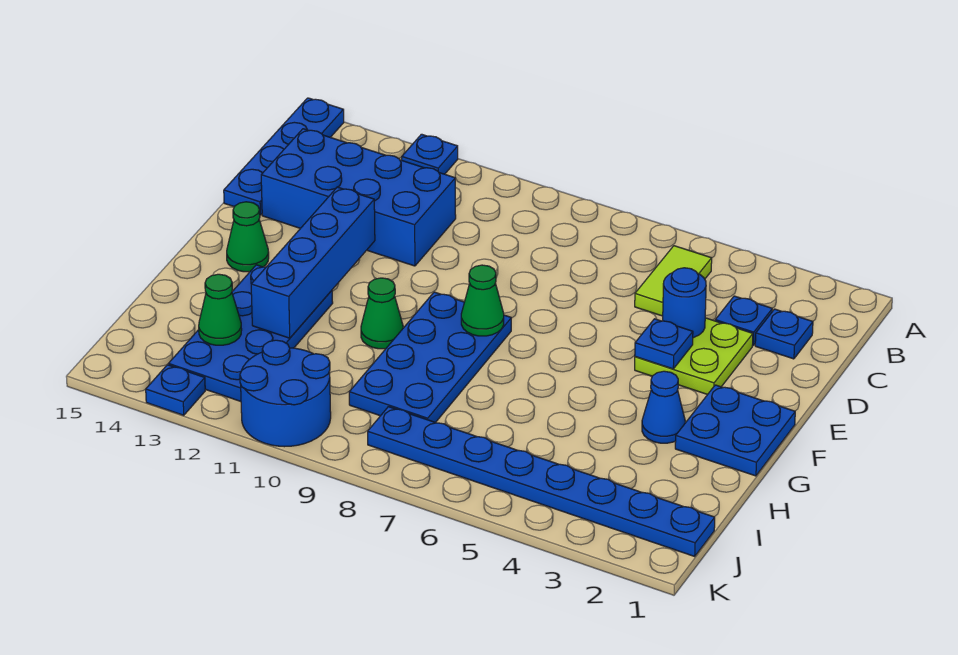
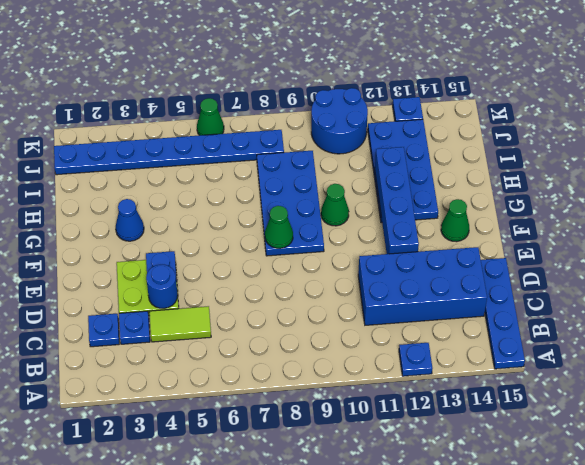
lime 1x2 tile [635,246,712,316] -> lime 1x2 tile turned to [149,306,211,342]
blue 2x2 plate [675,385,795,476] -> none
green 1x1 cone [199,274,242,345] -> green 1x1 cone moved to [197,98,224,135]

